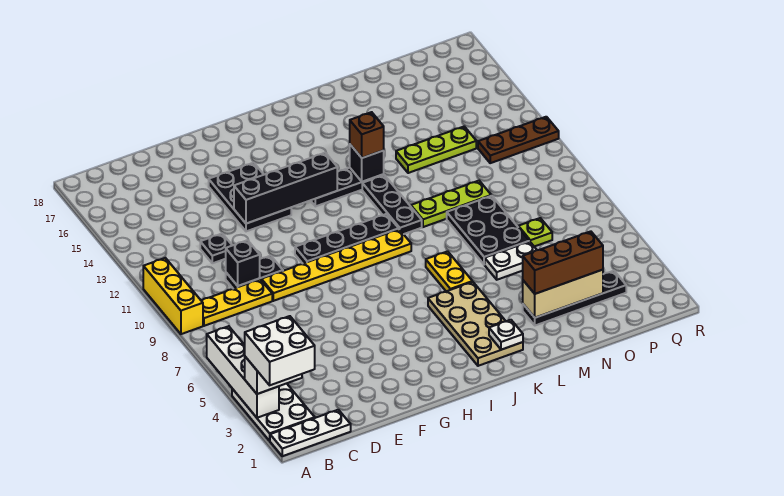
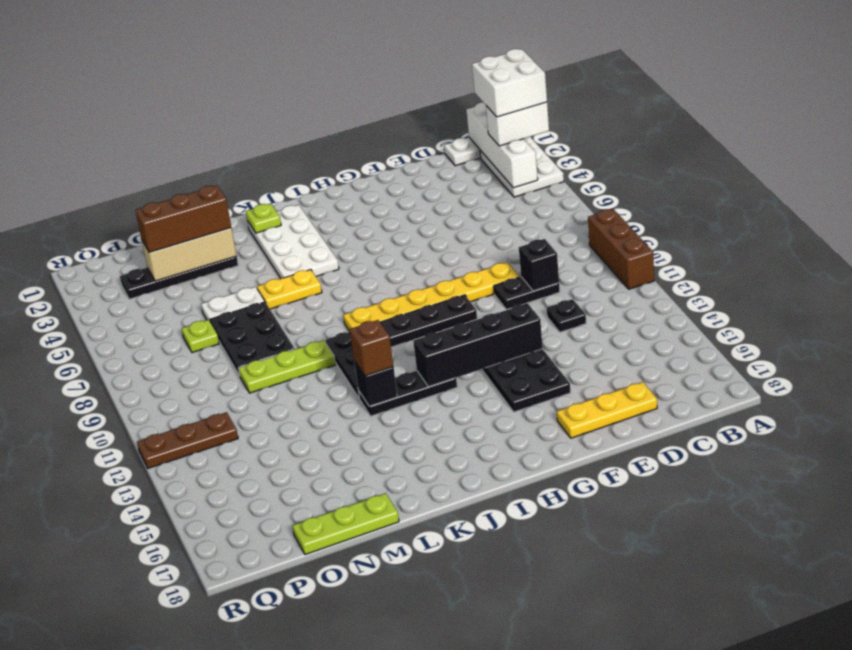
white 1x4 brick [207,326,279,418] -> white 1x4 brick moved to [466,102,538,188]
yellow 1x3 brick [143,258,203,334] -> brown 1x3 brick [588,209,654,289]
yellow 1x3 plate [201,279,272,326] -> yellow 1x3 plate moved to [557,382,657,438]
tan 2x4 plate [428,282,523,366] -> white 2x4 plate [247,205,339,279]
white 1x1 plate [489,320,523,350] -> lime 1x1 plate [246,203,281,233]
yellow 1x2 plate [426,251,472,291] -> yellow 1x2 plate turned to [257,269,322,309]
lime 1x3 plate [396,127,476,173] -> lime 1x3 plate moved to [292,493,399,555]

